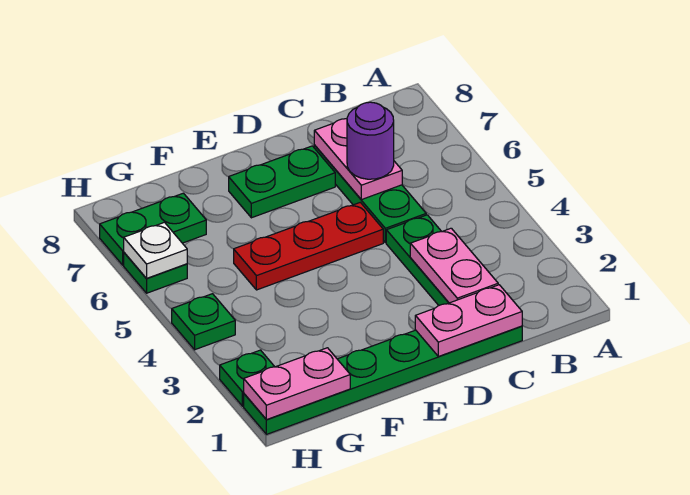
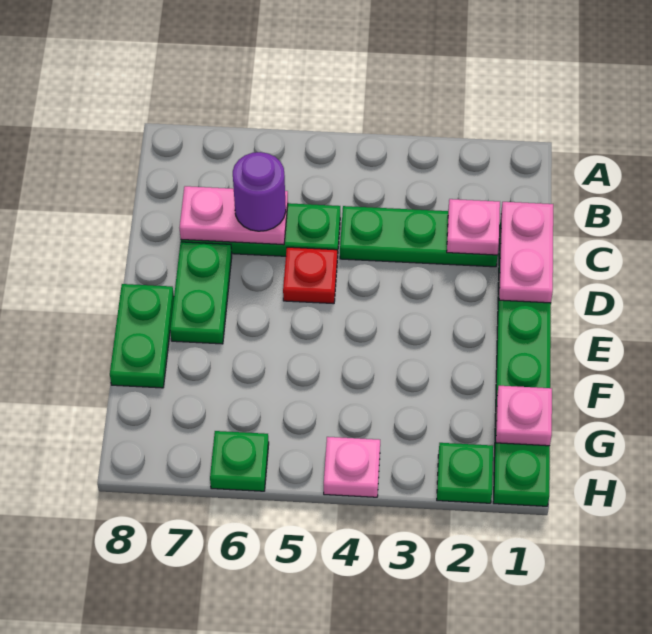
pink 1x2 plate [410,228,498,303] -> pink 1x1 plate [447,199,500,255]
red 1x3 plate [234,202,383,290] -> red 1x1 plate [283,247,337,304]
pink 1x2 plate [244,348,350,420] -> pink 1x1 plate [496,386,552,446]
green 1x2 plate [100,193,206,265] -> green 1x2 plate moved to [110,284,174,388]
green 1x1 plate [172,294,235,350] -> pink 1x1 plate [324,437,380,497]
white 1x1 plate [124,222,187,278] -> none

